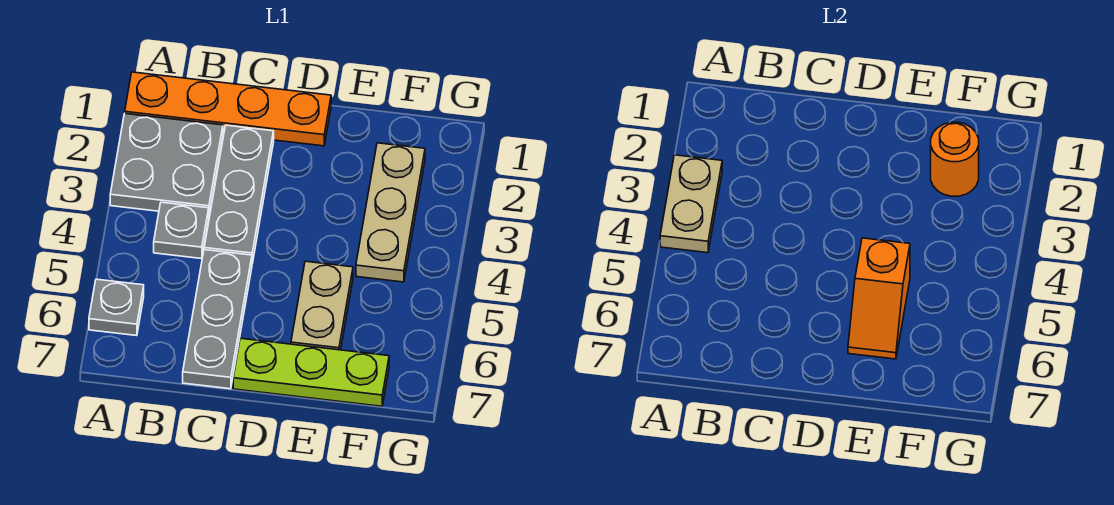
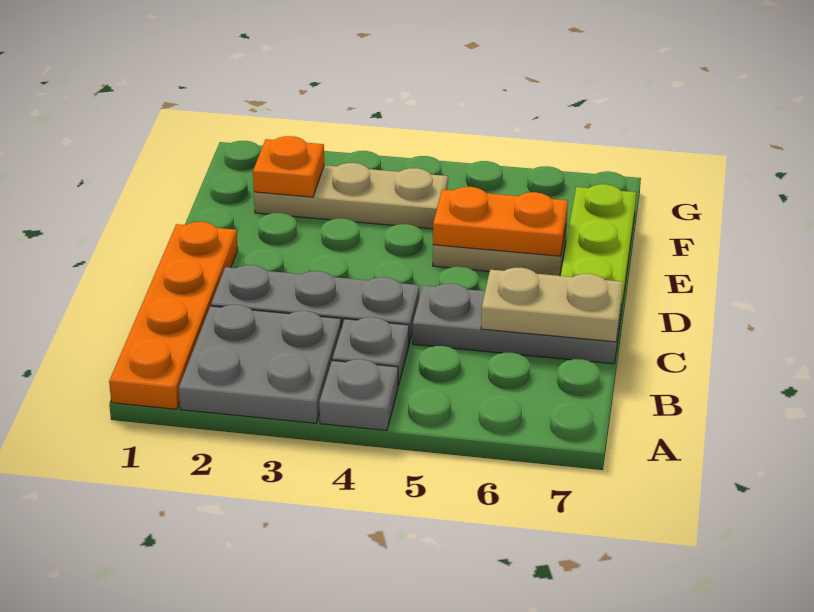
tan 1x2 plate [660,155,722,253] -> tan 1x2 plate moved to [481,268,623,342]
grey 1x1 plate [89,279,144,336] -> grey 1x1 plate moved to [319,359,398,431]
orange 1x2 slope [848,238,910,359] -> orange 1x2 plate [433,187,568,256]
orange 1x1 round brick [931,122,979,196] -> orange 1x1 plate [253,136,324,197]

